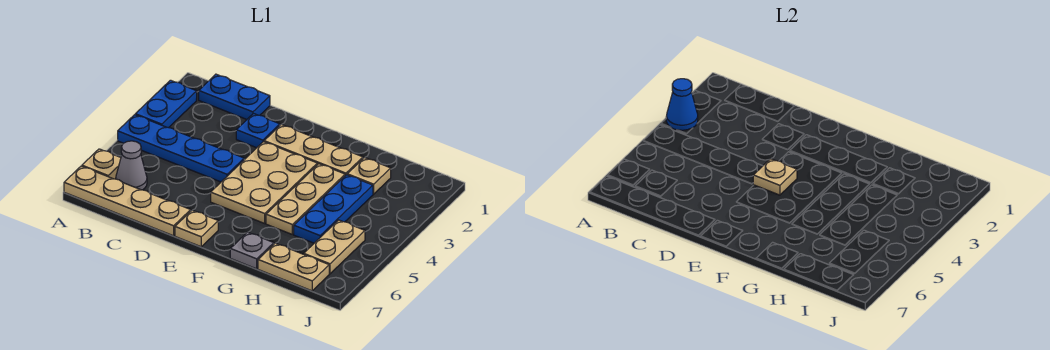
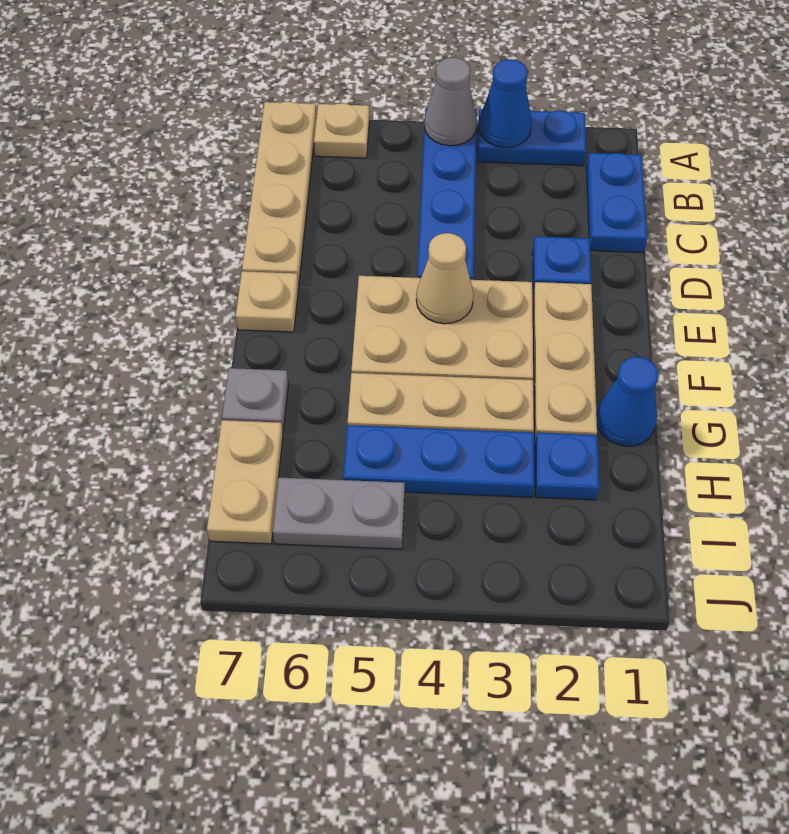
grey 1x1 cone [116,141,147,190] -> grey 1x1 cone moved to [425,57,477,146]
tan 1x1 plate [753,159,797,195] -> tan 1x1 cone [416,233,474,324]
none -> blue 1x1 cone [597,357,658,446]
tan 1x1 plate [347,158,391,194] -> blue 1x1 plate [535,433,599,500]
tan 1x2 plate [304,220,365,274] -> grey 1x2 plate [273,478,405,549]

